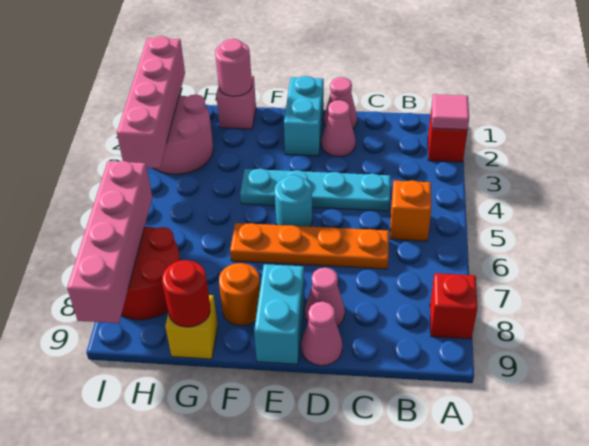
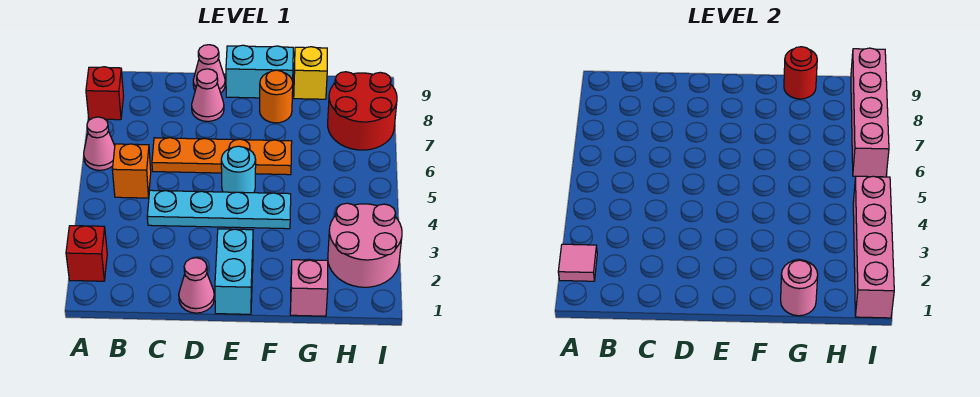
pink 1x1 cone [322,100,356,157] -> pink 1x1 cone moved to [84,117,115,170]
cyan 1x2 brick [254,264,305,364] -> cyan 1x2 brick turned to [226,45,293,98]

